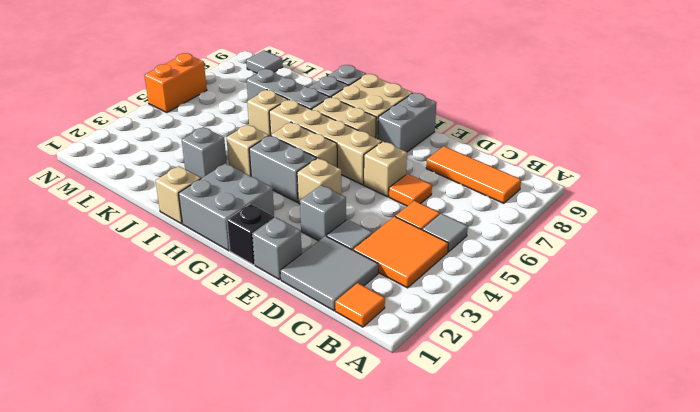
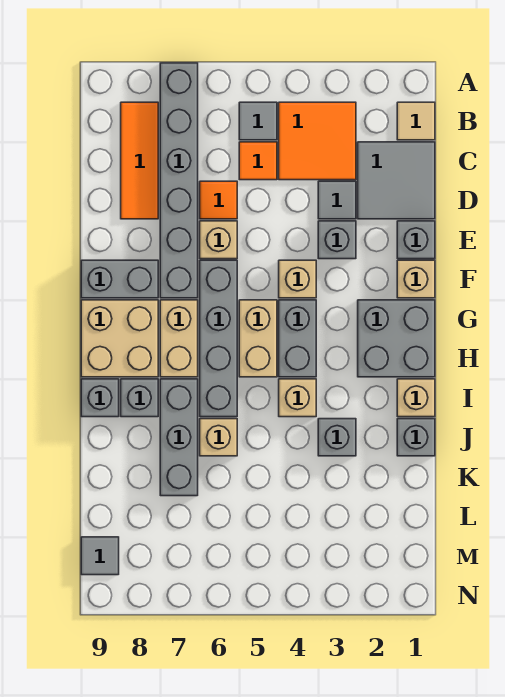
none -> grey 1x6 brick [160,63,198,298]
orange 1x1 tile [335,283,385,327] -> tan 1x1 tile [397,102,435,140]
black 1x1 brick [227,204,274,265] -> tan 1x1 brick [397,260,435,298]
tan 1x4 brick [269,99,382,185] -> grey 1x4 brick [200,260,237,417]
none -> grey 1x1 brick [397,419,435,456]
orange 1x2 brick [145,53,207,113] -> none

